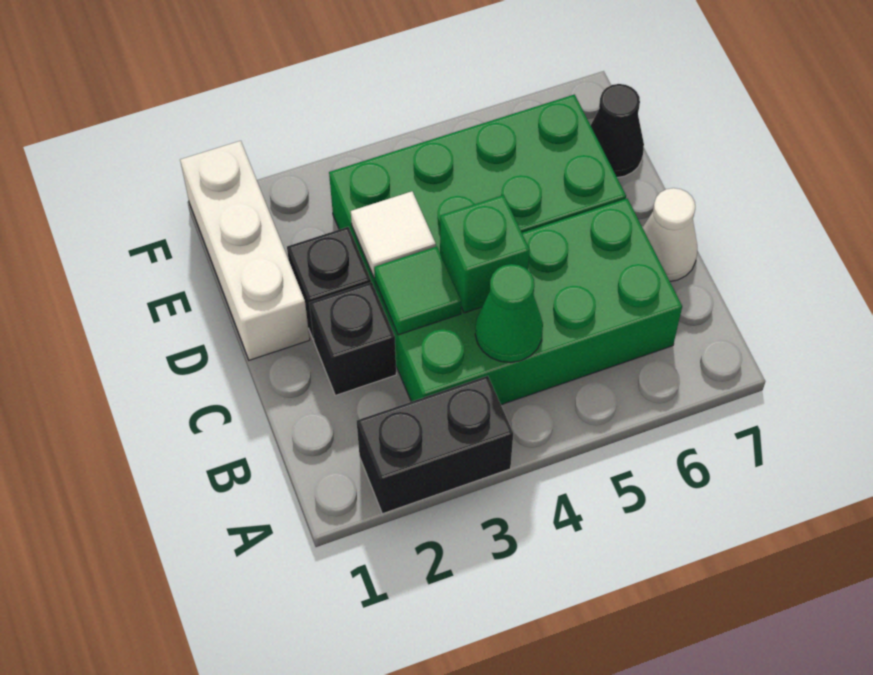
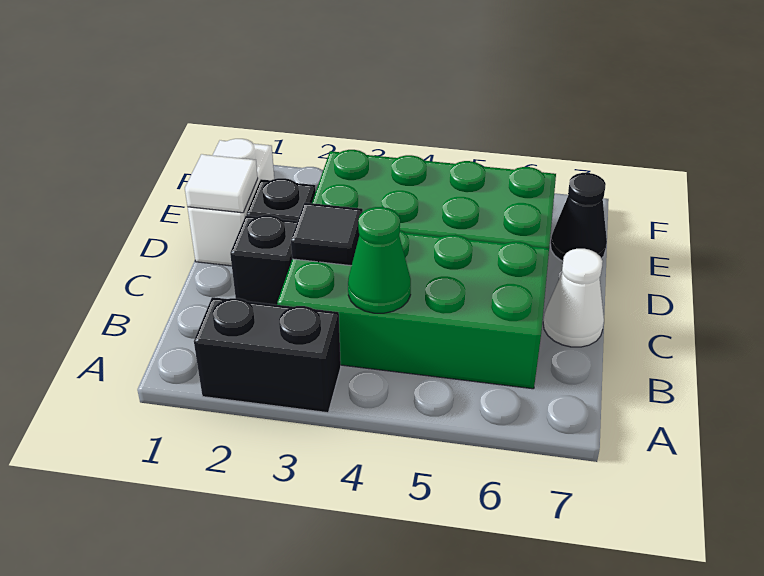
green 1x1 tile [374,246,461,335] -> black 1x1 tile [291,202,363,266]
green 1x1 brick [440,195,530,313] -> none
white 1x3 brick [180,141,310,360] -> white 1x2 brick [188,139,274,266]
white 1x1 tile [351,191,436,278] -> white 1x1 tile moved to [185,154,258,213]

